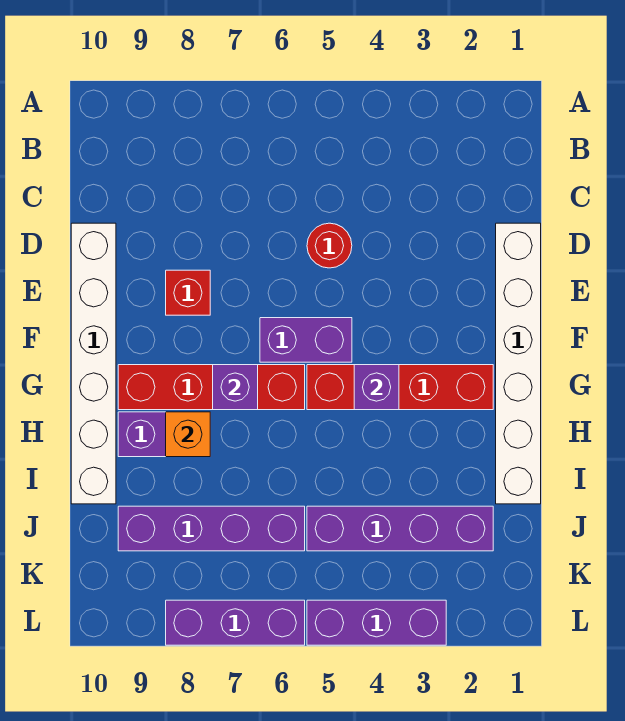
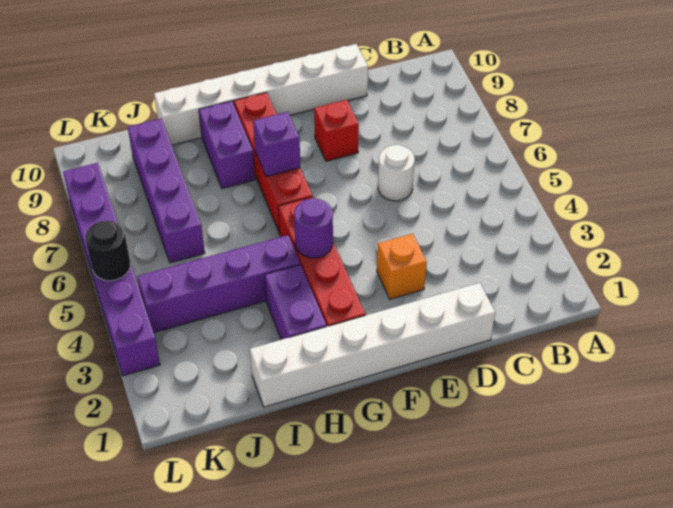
red 1x1 round brick [307,223,352,268] -> none
none -> white 1x1 round brick [378,145,415,201]
purple 1x2 brick [260,318,352,362] -> purple 1x2 brick moved to [265,264,326,340]
purple 1x1 brick [354,365,399,410] -> purple 1x1 round brick [294,198,333,258]
orange 1x1 brick [166,412,210,457] -> orange 1x1 brick moved to [377,233,427,299]
purple 1x4 brick [307,506,493,551] -> purple 1x4 brick turned to [137,235,300,333]
none -> black 1x1 round brick [85,221,130,281]

